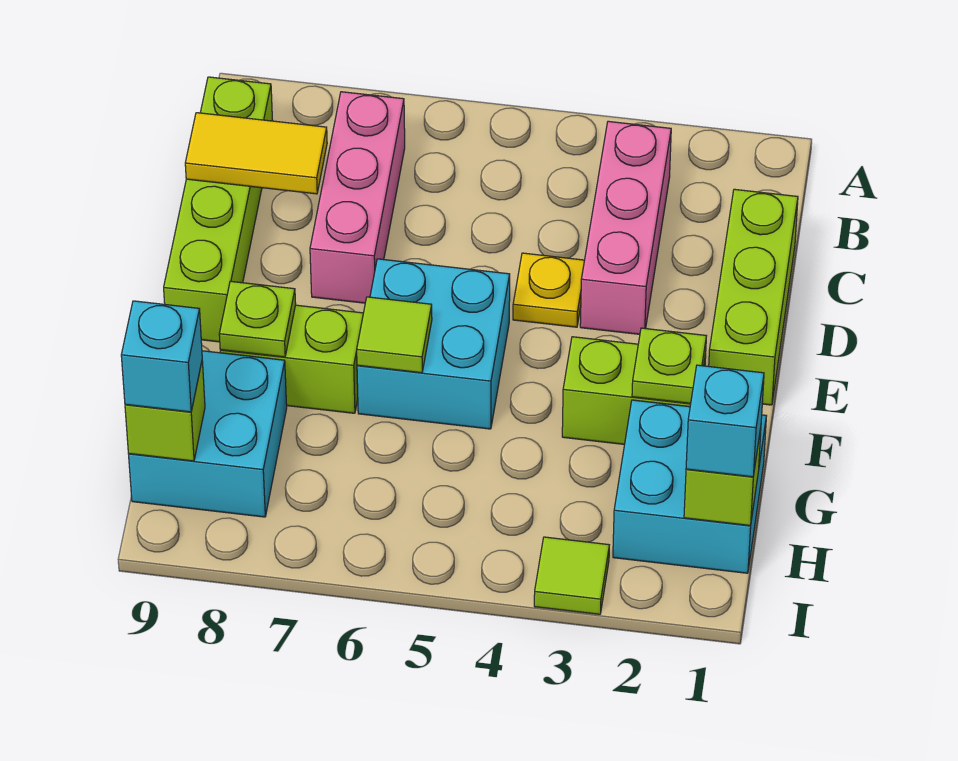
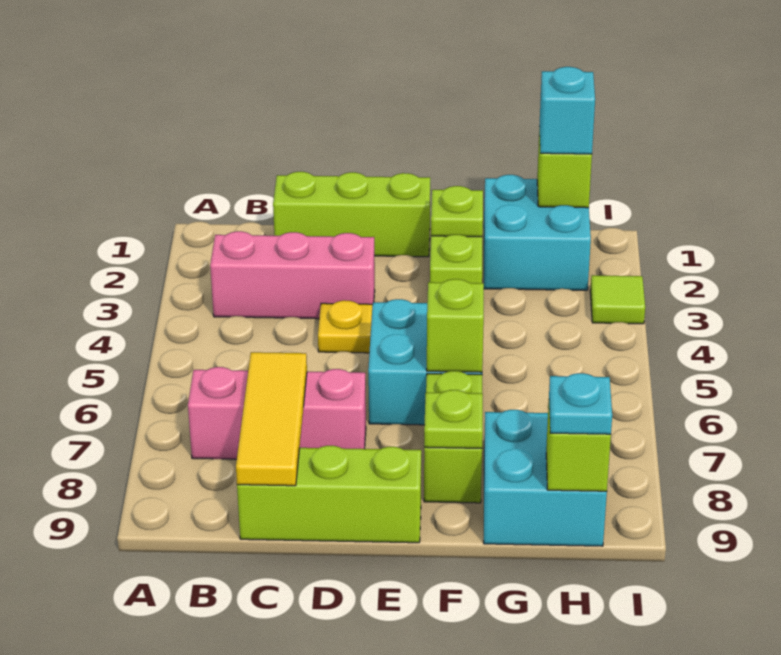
lime 1x4 brick [164,77,273,342] -> lime 1x3 brick [237,446,421,543]
yellow 1x2 tile [185,113,327,194] -> yellow 1x3 tile [236,352,307,486]
lime 1x1 tile [357,297,432,373] -> lime 1x1 brick [427,279,484,372]
cyan 1x1 brick [121,301,202,412] -> cyan 1x1 plate [549,373,612,434]

